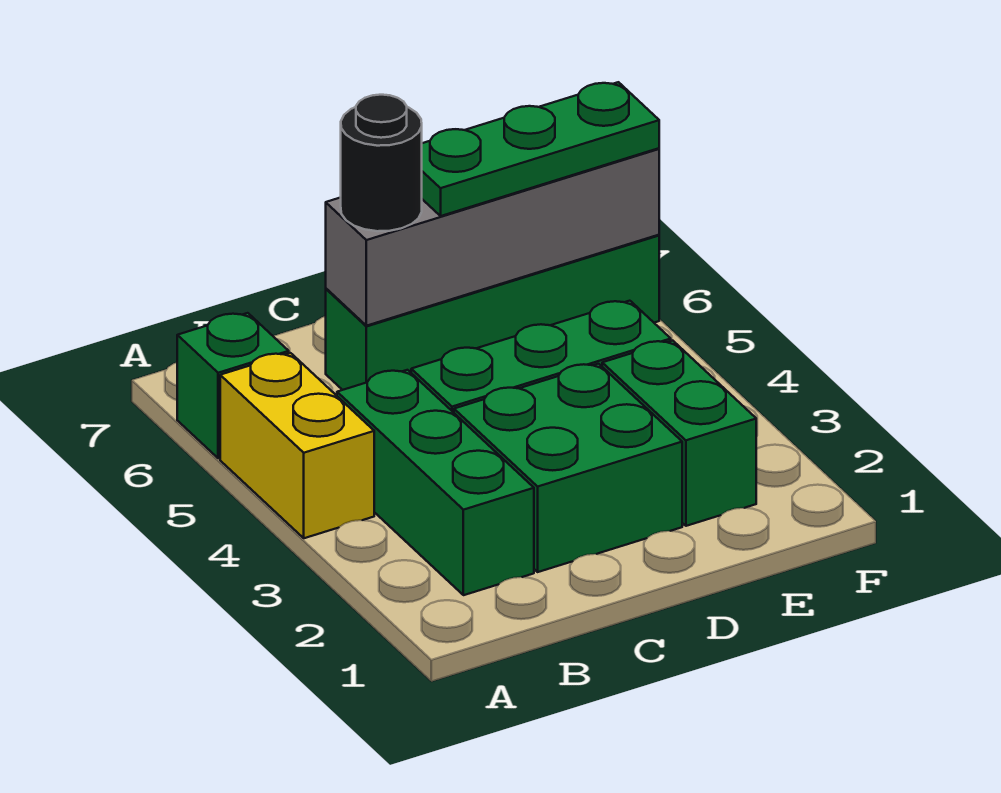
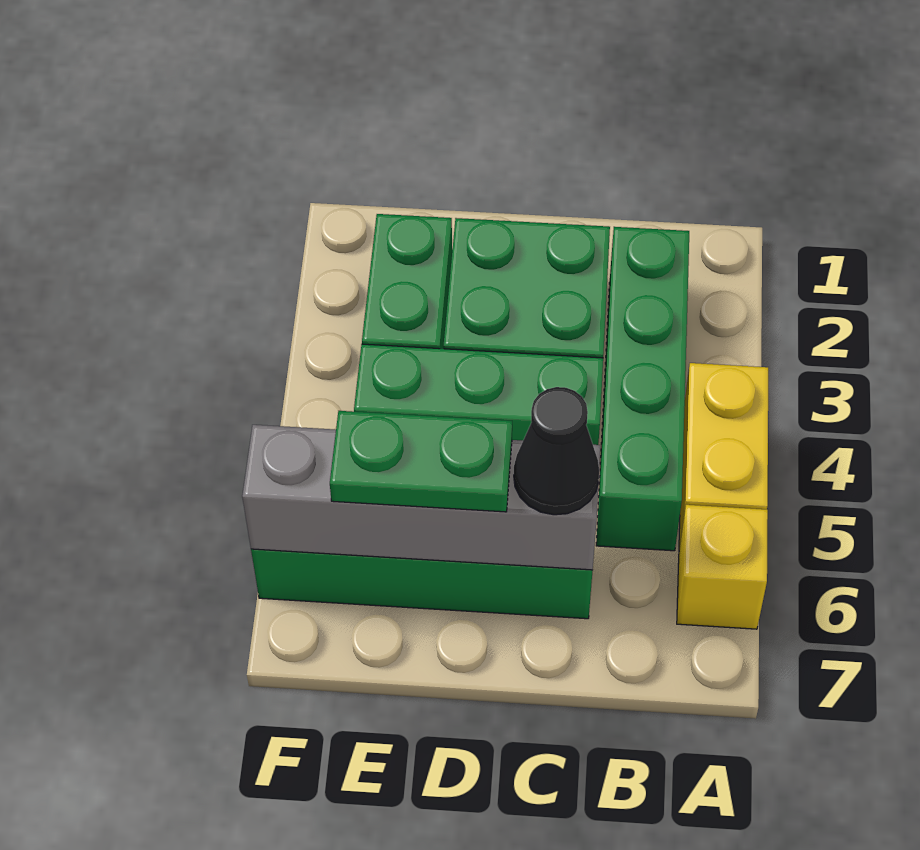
green 1x1 brick [177,313,289,458] -> yellow 1x1 brick [677,505,768,629]
green 1x3 brick [337,370,534,595] -> green 1x4 brick [596,227,689,551]
black 1x1 round brick [341,95,422,231] -> black 1x1 cone [514,387,599,515]
green 1x3 plate [422,82,659,216] -> green 1x2 plate [330,411,512,512]

